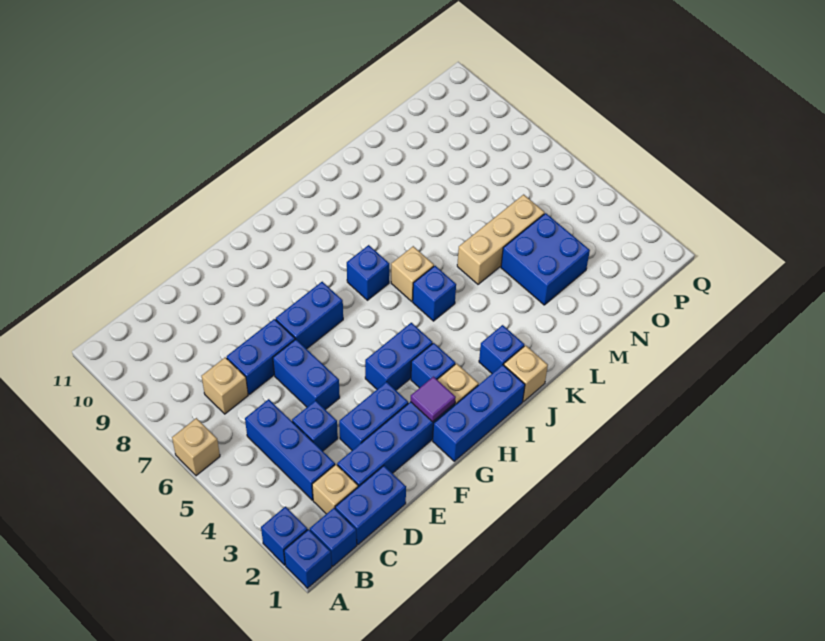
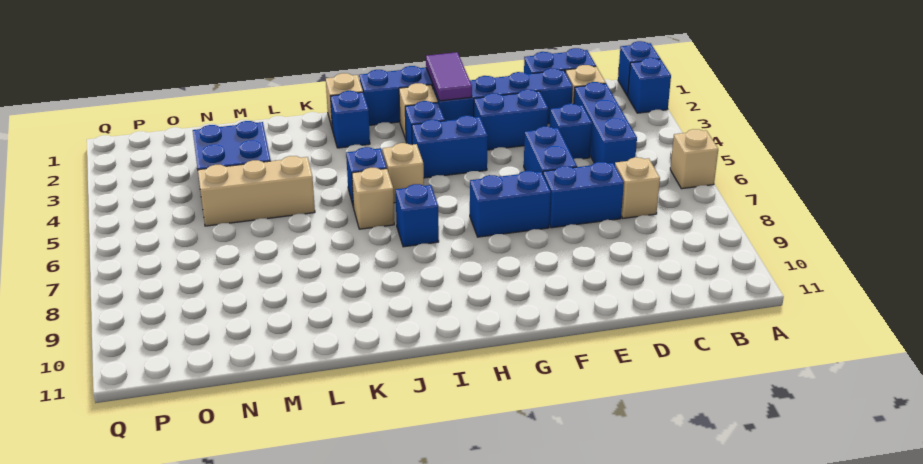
blue 1x1 brick [310,508,357,566] -> none
purple 1x1 tile [411,377,456,422] -> purple 1x2 tile [426,52,472,101]
none -> tan 1x1 brick [383,143,424,203]

